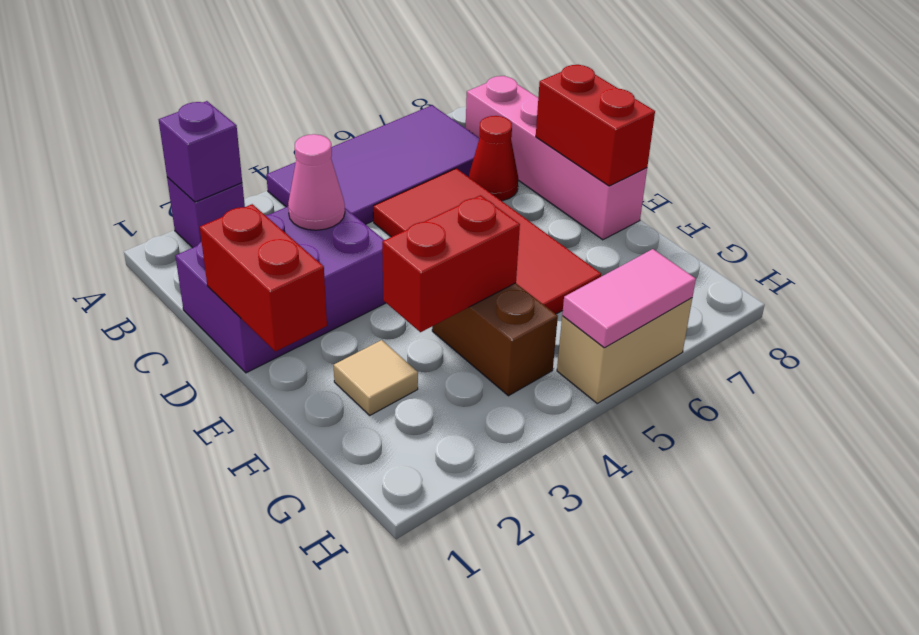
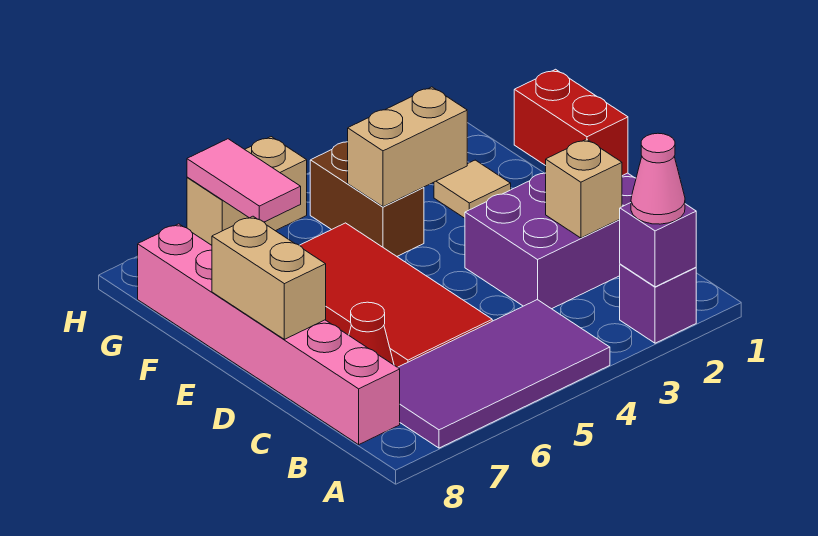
pink 1x4 brick [466,76,647,240] -> pink 1x6 brick [138,224,400,445]
none -> tan 1x1 brick [546,139,622,238]
pink 1x1 cone [288,134,345,230] -> pink 1x1 cone moved to [631,133,685,224]
red 1x2 brick [536,65,655,186] -> tan 1x2 brick [212,216,326,339]
red 1x2 brick [382,195,520,332] -> tan 1x2 brick [348,87,467,207]
pink 1x2 tile [562,249,696,348] -> pink 1x2 tile turned to [187,139,301,222]

